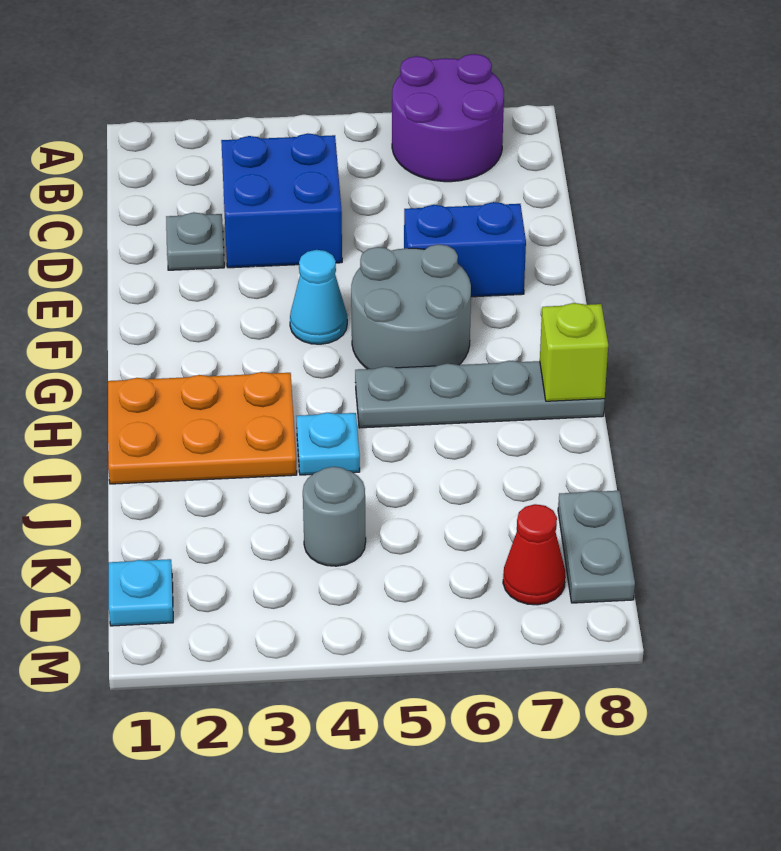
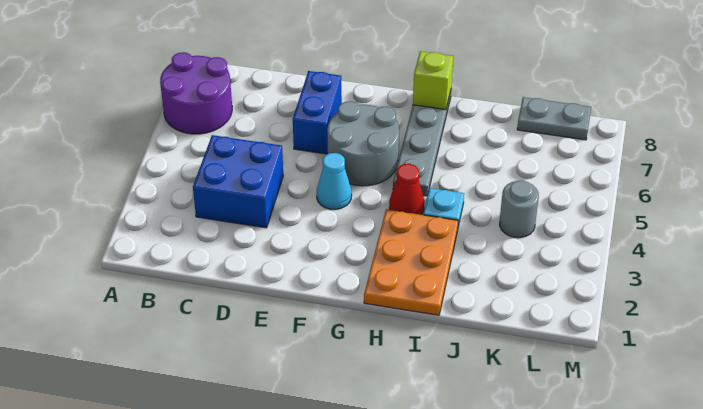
grey 1x1 plate [166,212,224,270] -> none
cyan 1x1 plate [109,559,173,626] -> none
red 1x1 cone [503,504,565,605] -> red 1x1 cone moved to [389,164,424,215]

